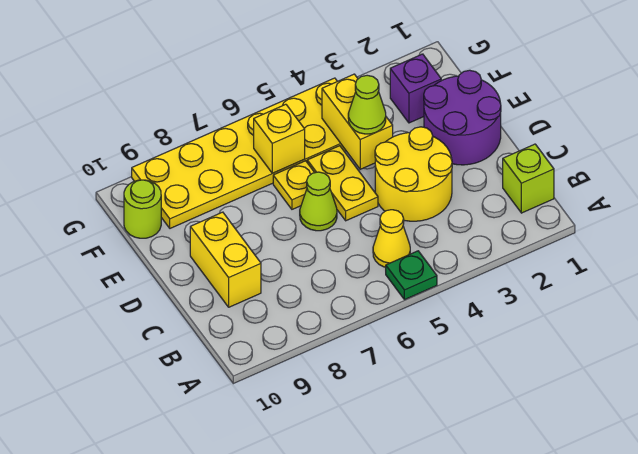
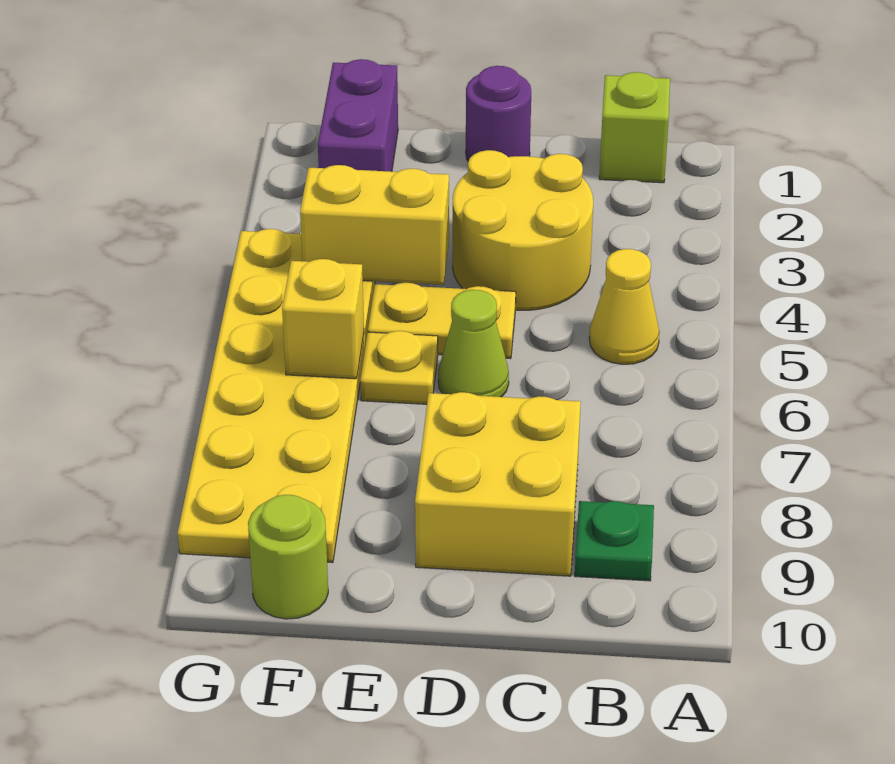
green 1x1 plate [386,251,437,300] -> green 1x1 plate moved to [575,501,654,581]
yellow 1x2 brick [190,212,261,307] -> yellow 2x2 brick [415,392,581,576]
purple 2x2 round brick [424,70,501,165] -> purple 1x1 round brick [466,66,531,161]
lime 1x1 cone [348,75,386,134] -> none
purple 1x1 brick [390,54,441,123] -> purple 1x2 brick [318,59,398,172]

